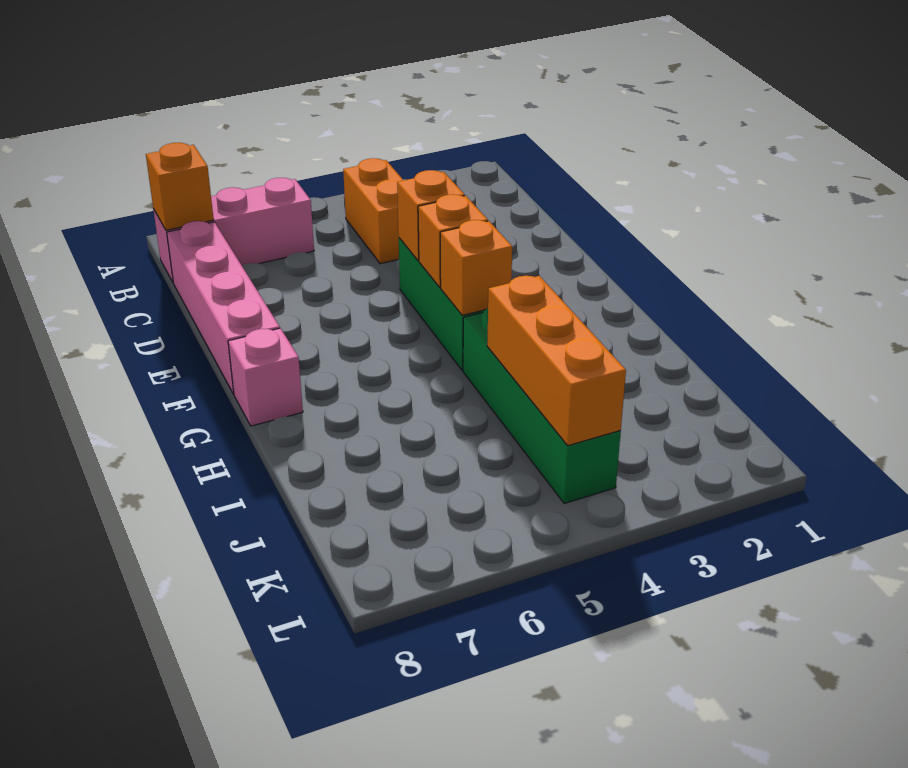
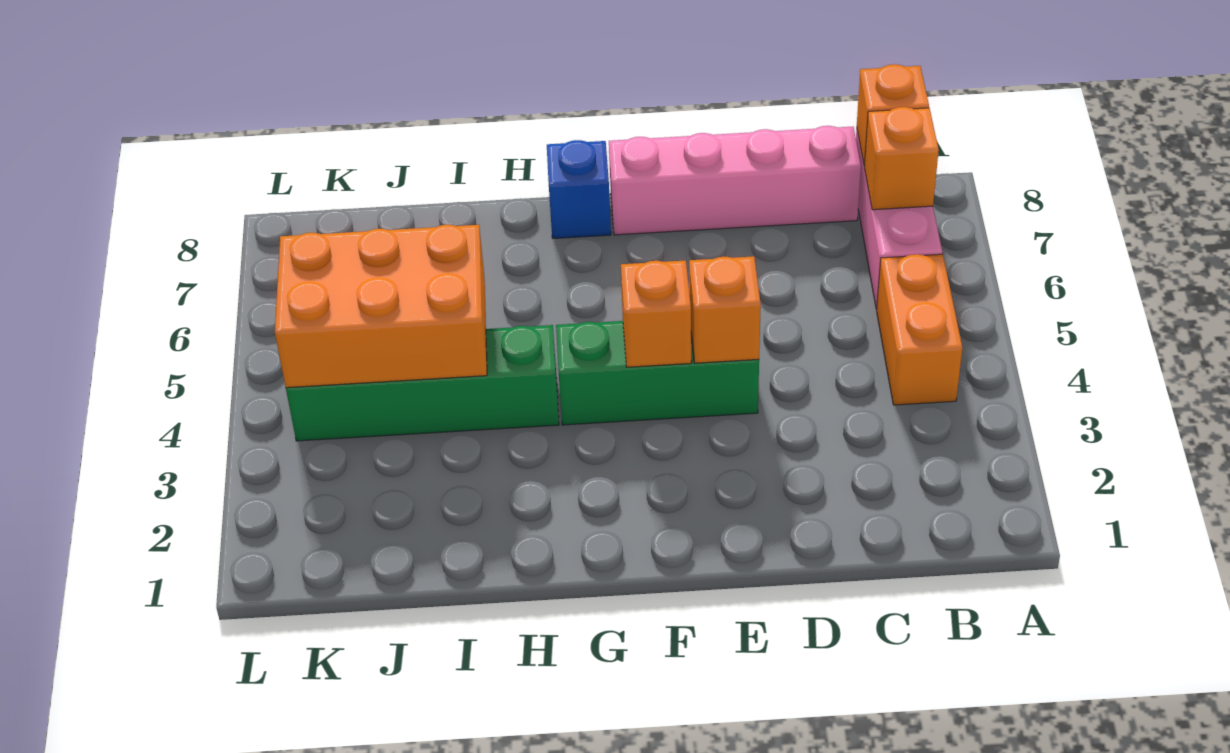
orange 1x2 brick [343,158,403,264] -> orange 1x2 brick turned to [877,254,963,405]
orange 1x1 brick [440,220,512,315] -> orange 1x1 brick moved to [864,107,939,210]
pink 1x1 brick [228,328,303,426] -> blue 1x1 brick [547,140,611,238]
orange 1x3 brick [487,276,626,446] -> orange 2x3 brick [275,225,487,388]

